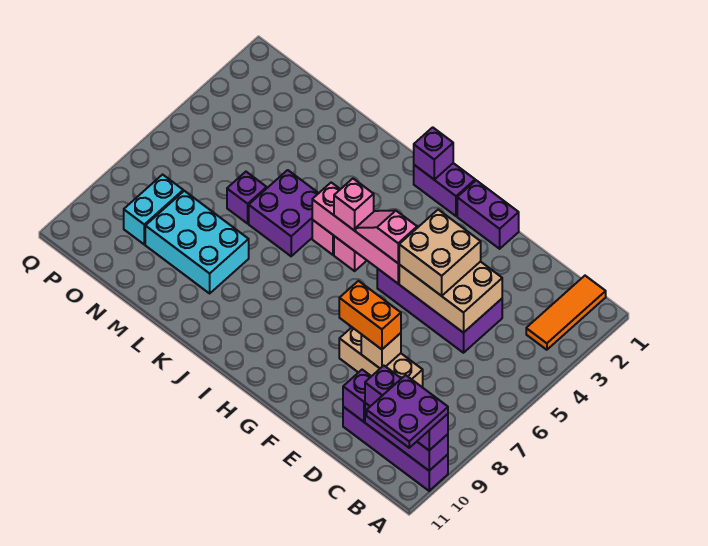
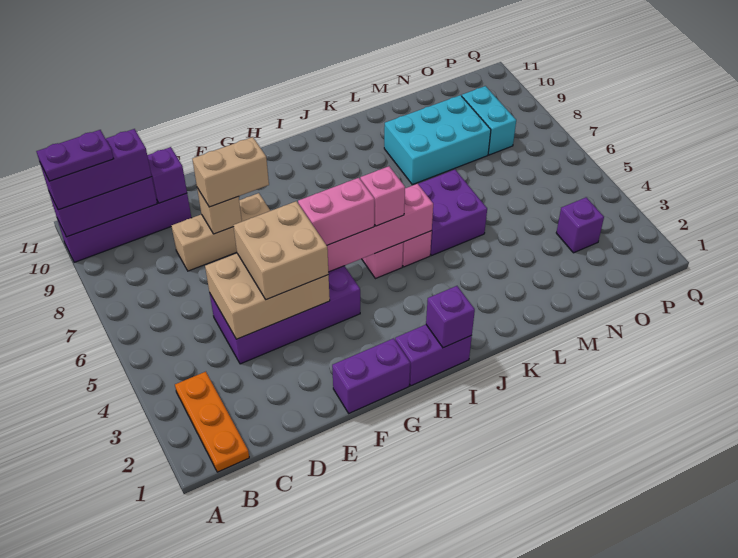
purple 2x2 plate [367,375,448,448] -> purple 1x2 plate [36,130,114,181]
orange 1x3 tile [526,276,606,350] -> orange 1x3 plate [175,372,249,472]
orange 1x2 brick [339,281,401,349] -> tan 1x2 brick [192,137,269,207]
pink 1x2 slope [356,210,417,263] -> pink 1x2 brick [298,178,374,245]
purple 1x1 brick [227,172,267,224] -> purple 1x1 brick moved to [556,197,604,253]

